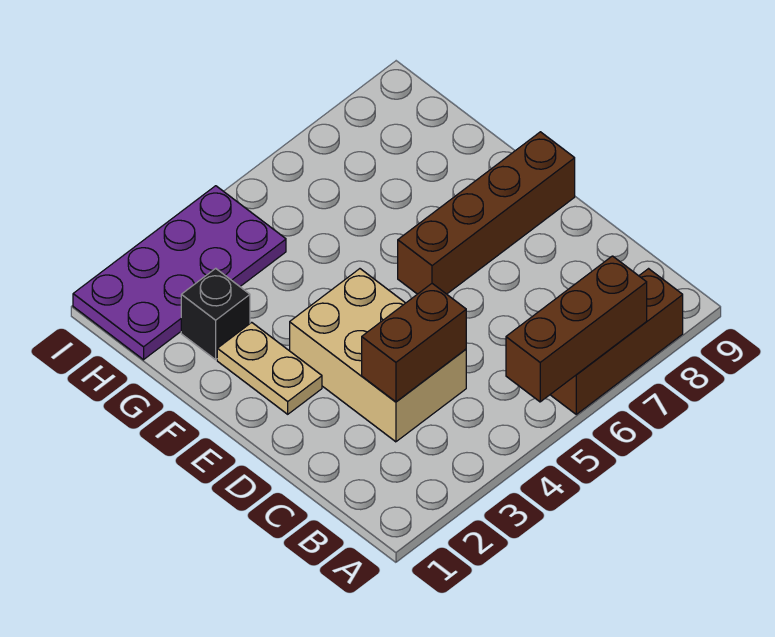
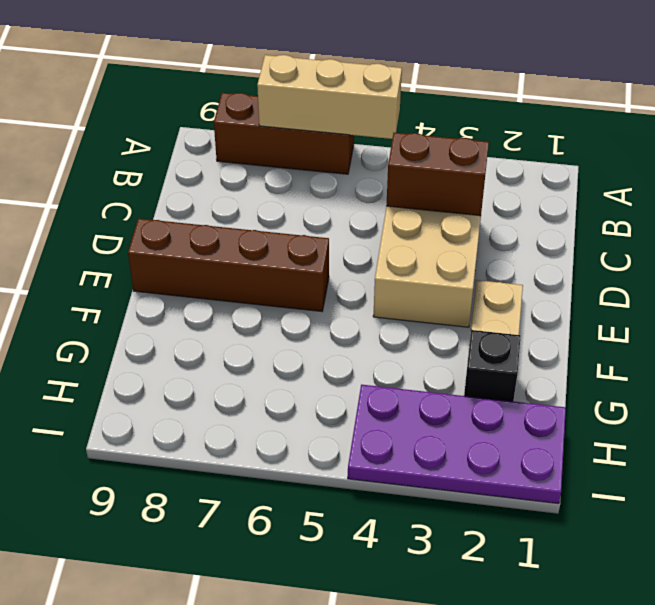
brown 1x3 brick [506,256,647,402] -> tan 1x3 brick [257,55,402,139]

